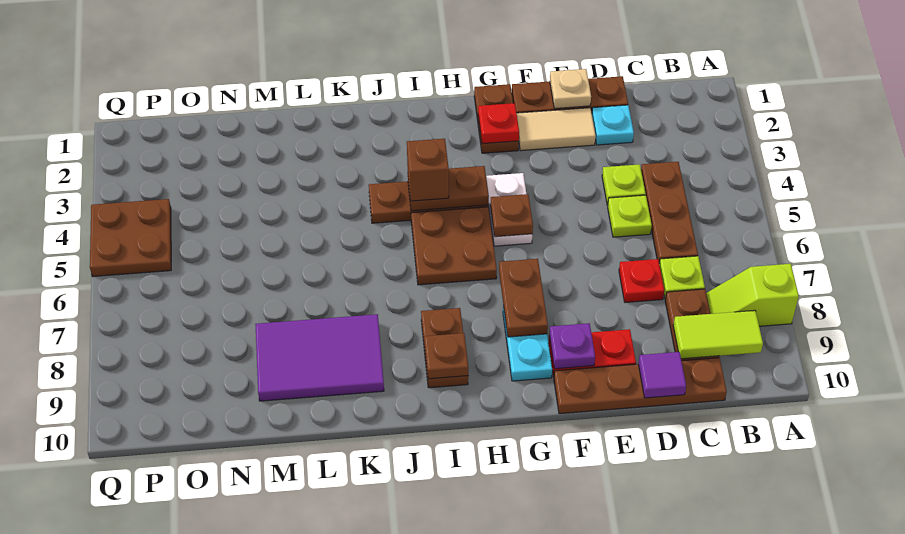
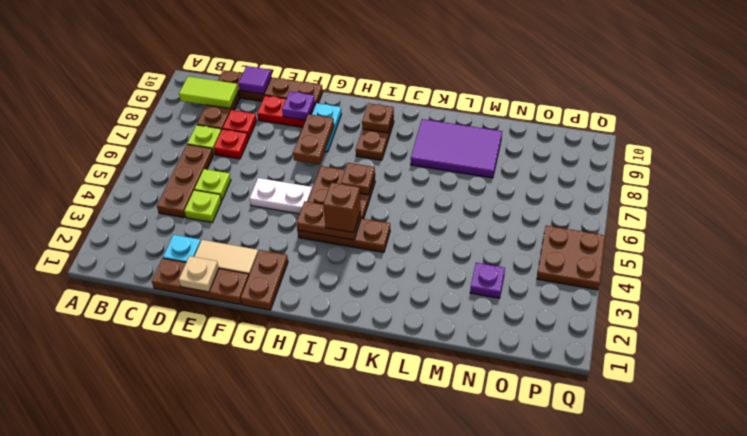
lime 1x2 slope [706,264,799,326] -> none
red 1x1 plate [478,103,519,144] -> red 1x1 plate moved to [223,110,257,139]
white 1x2 plate [486,173,532,246] -> white 1x2 plate turned to [250,178,312,214]
brown 1x1 plate [490,194,533,237] -> brown 1x1 plate moved to [341,163,375,195]
none -> purple 1x1 plate [470,263,505,298]

